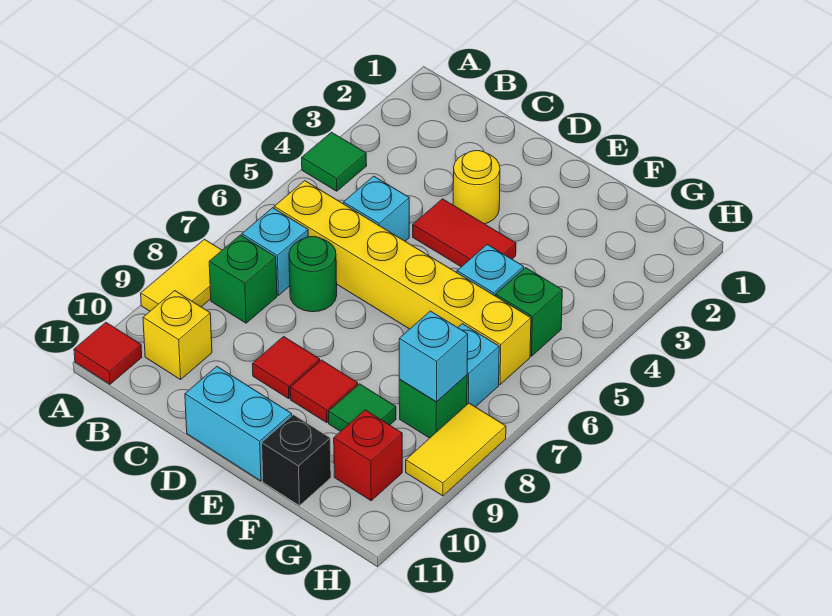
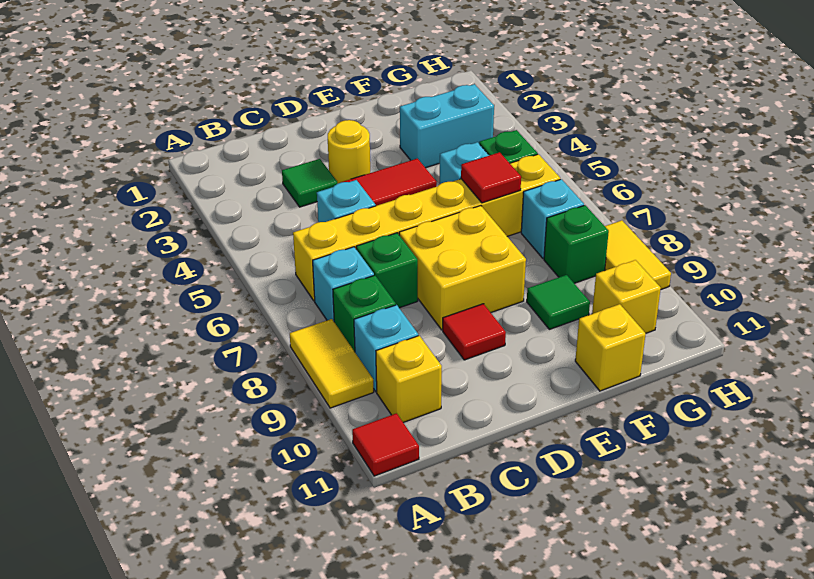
green 1x1 tile [302,132,367,191] -> green 1x1 tile moved to [282,159,338,207]
green 1x1 round brick [289,237,337,312] -> green 1x1 brick [356,233,418,308]
none -> yellow 2x2 brick [399,206,526,330]
cyan 1x2 brick [185,366,292,481] -> cyan 1x2 brick moved to [400,84,494,168]
red 1x1 tile [290,360,358,423] -> red 1x1 tile moved to [461,152,521,203]
black 1x1 brick [262,415,331,506] -> yellow 1x1 brick [575,304,646,391]
cyan 1x1 brick [399,311,468,402] -> cyan 1x1 brick moved to [354,305,418,392]
red 1x1 brick [334,410,402,501] -> yellow 1x1 brick [592,260,661,333]

